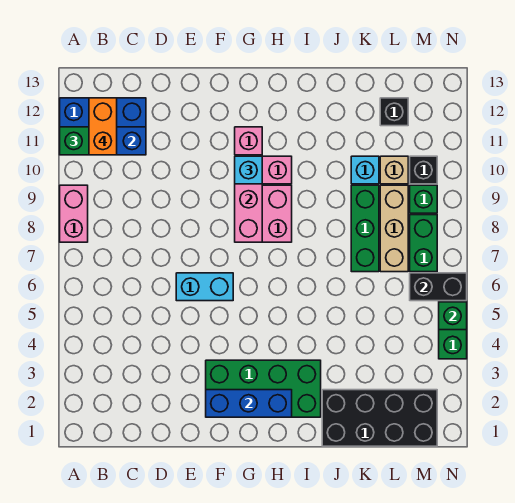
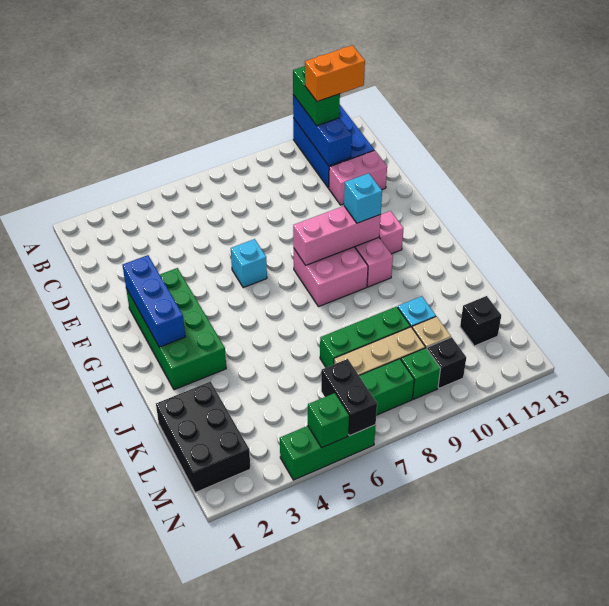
pink 1x2 brick [60,185,88,242] -> pink 1x2 brick moved to [329,150,387,205]
cyan 1x2 brick [176,273,233,301] -> cyan 1x1 brick [231,239,267,288]
black 2x4 brick [322,390,437,446] -> black 2x3 brick [156,382,250,493]

